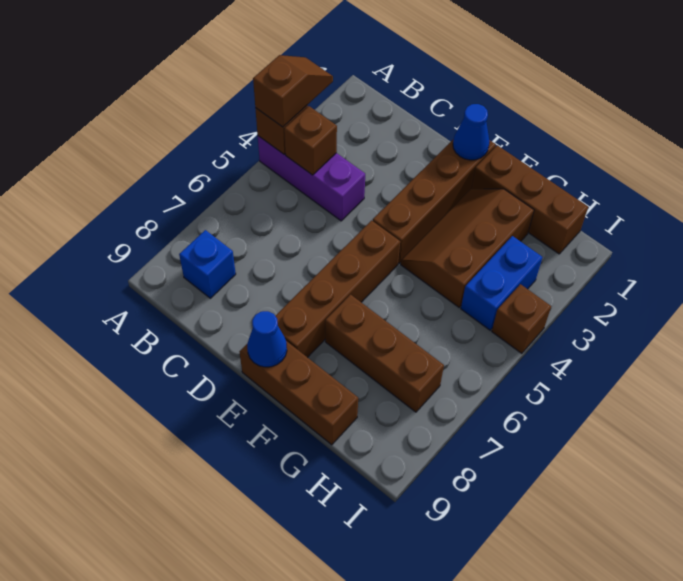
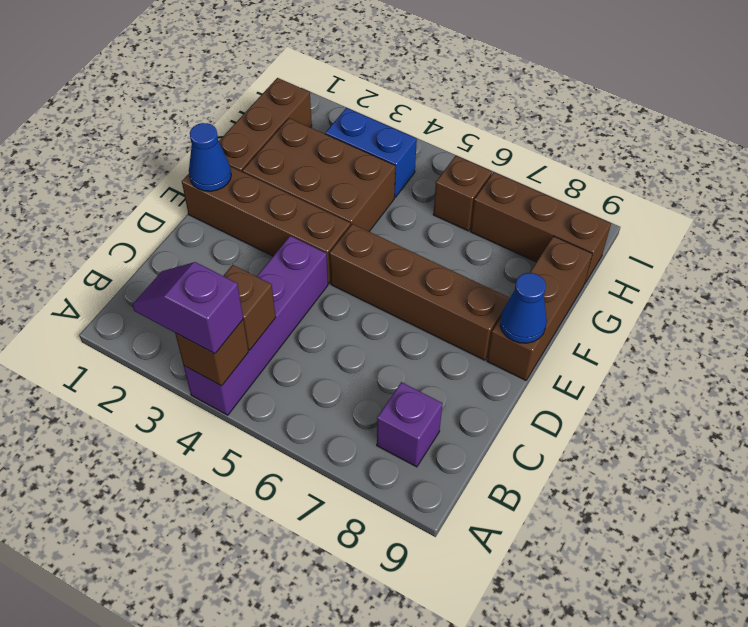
brown 1x2 slope [253,55,333,127] -> purple 1x2 slope [133,262,243,354]
purple 1x3 brick [258,136,365,221] -> purple 1x4 brick [184,236,328,415]
blue 1x1 brick [179,230,236,298] -> purple 1x1 brick [377,382,443,467]
brown 2x3 slope [401,189,534,307] -> brown 2x3 brick [243,118,395,231]
brown 1x3 brick [325,295,444,412] -> brown 1x3 brick turned to [471,172,611,283]
brown 1x1 brick [492,284,551,354] -> brown 1x1 brick moved to [433,156,492,231]

